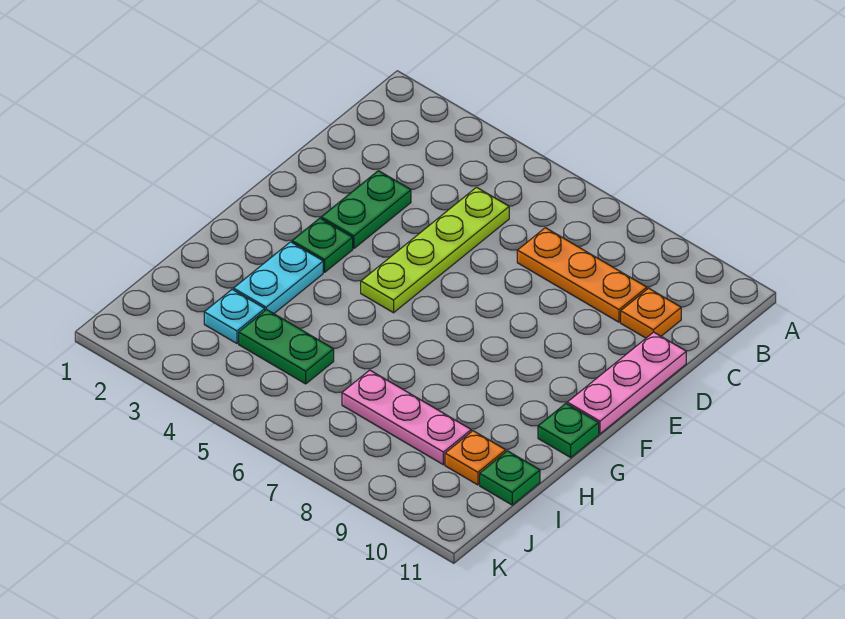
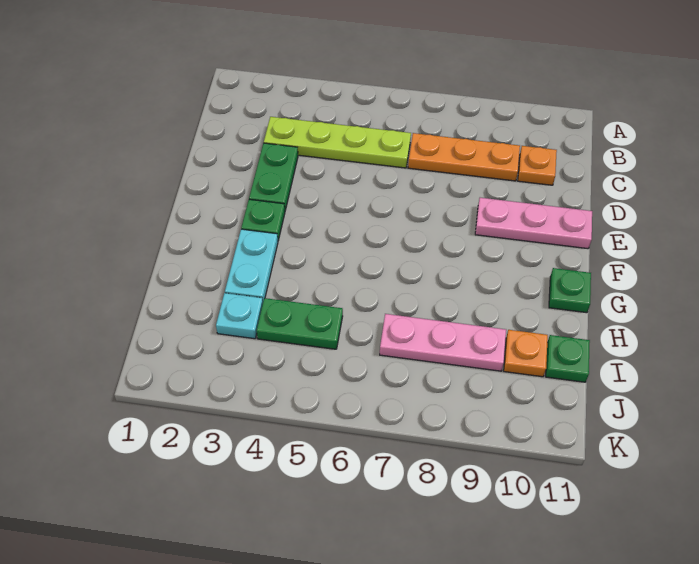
lime 1x4 plate [361,187,509,313] -> lime 1x4 plate turned to [264,117,411,168]
pink 1x3 plate [567,332,686,434] -> pink 1x3 plate turned to [475,198,592,249]

